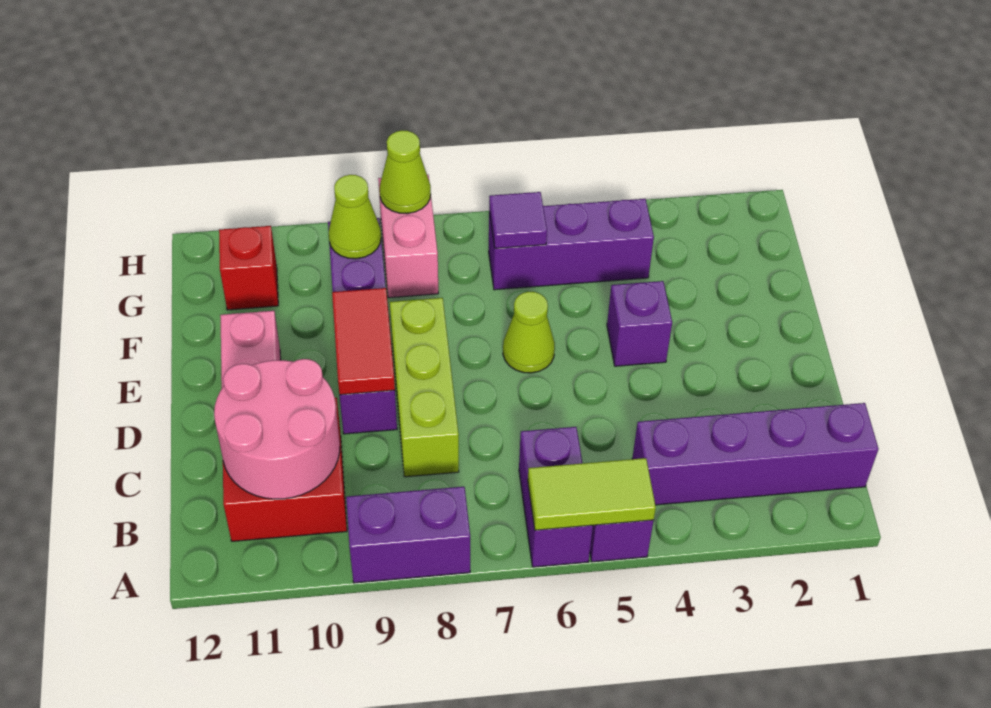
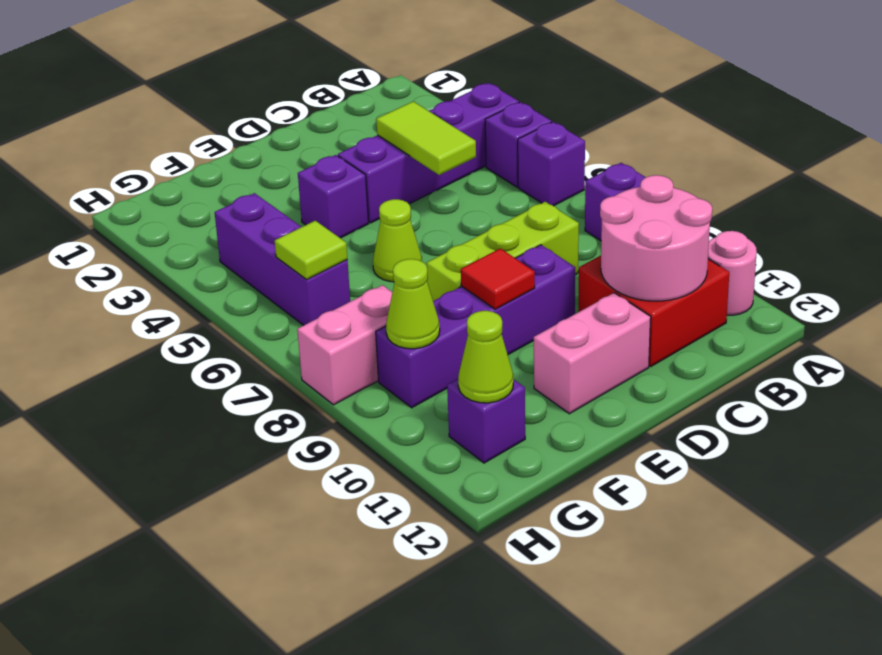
lime 1x2 tile [528,458,656,530] -> lime 1x2 tile moved to [376,101,476,175]
purple 1x2 brick [519,427,593,567] -> purple 1x1 brick [518,122,585,206]
none -> pink 1x1 round brick [708,231,757,315]
purple 1x4 brick [632,403,878,505] -> purple 1x4 brick turned to [338,83,519,223]
red 1x2 tile [332,288,395,395] -> red 1x1 tile [461,248,535,309]
purple 1x1 tile [489,192,547,248] -> lime 1x1 tile [275,221,347,279]
red 1x1 brick [219,226,278,310] -> purple 1x1 brick [447,379,525,463]
lime 1x1 cone [380,130,431,214] -> lime 1x1 cone moved to [458,311,513,403]

